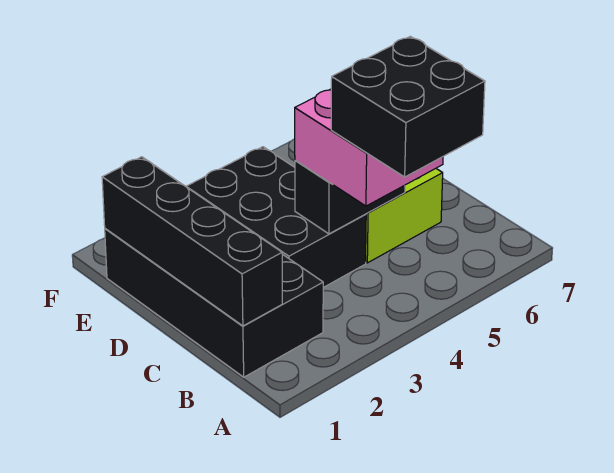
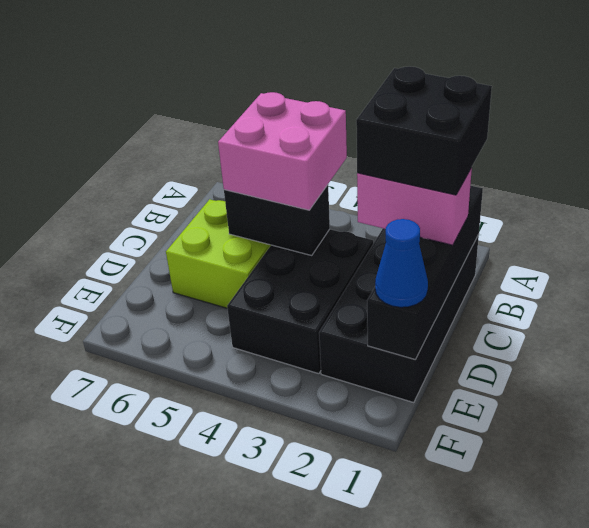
black 2x2 brick [331,36,485,177] -> black 2x2 brick moved to [356,66,492,195]
none -> pink 1x2 brick [357,168,472,245]
none -> blue 1x1 cone [375,219,428,307]

